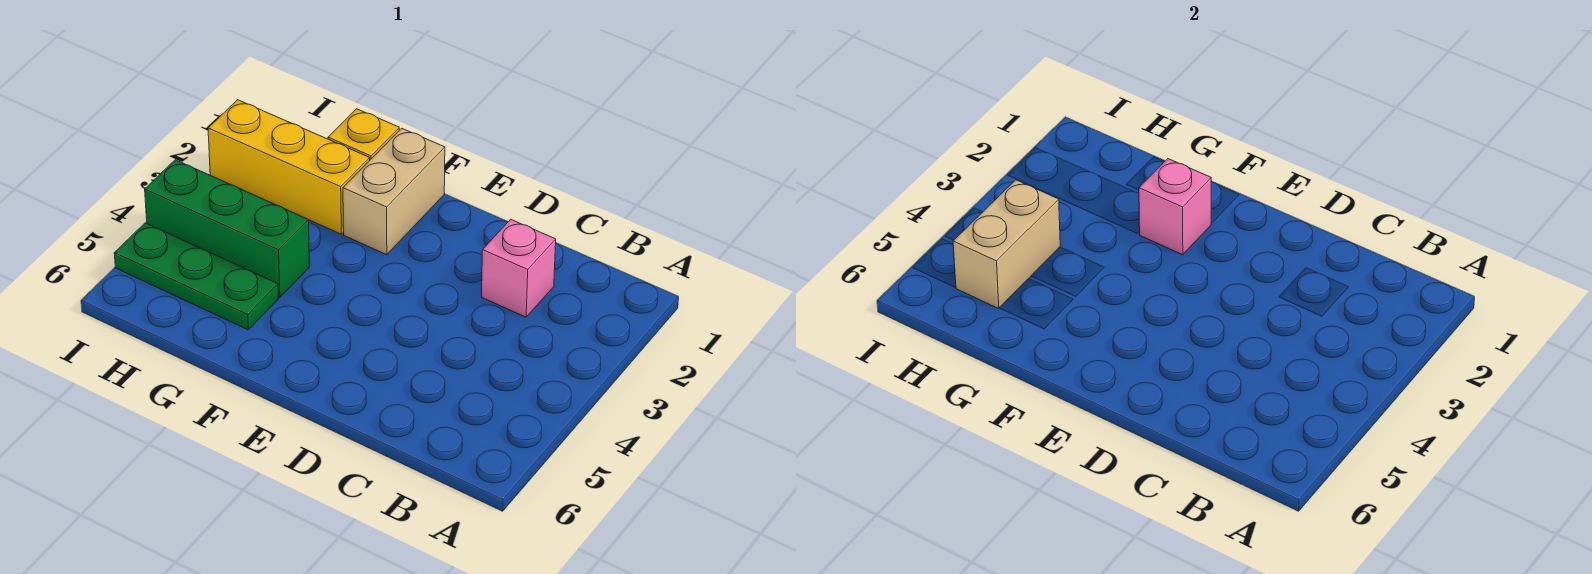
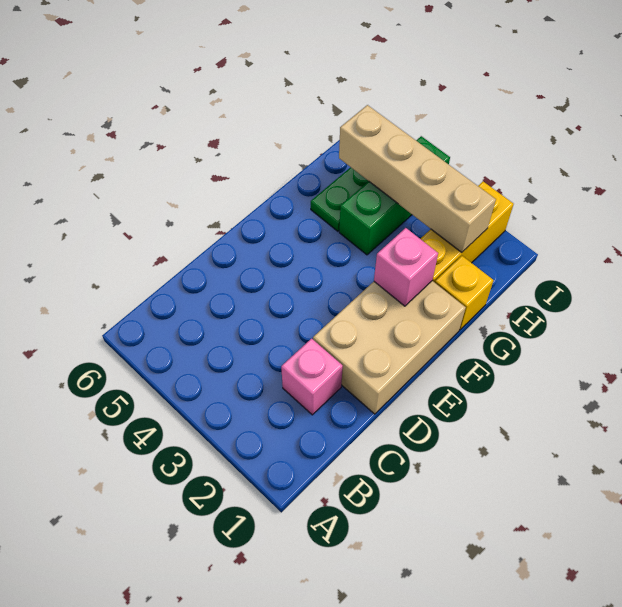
tan 1x2 brick [343,128,445,255] -> tan 2x3 brick [313,281,466,414]
tan 1x2 brick [953,180,1060,309] -> tan 1x4 brick [339,105,496,253]

